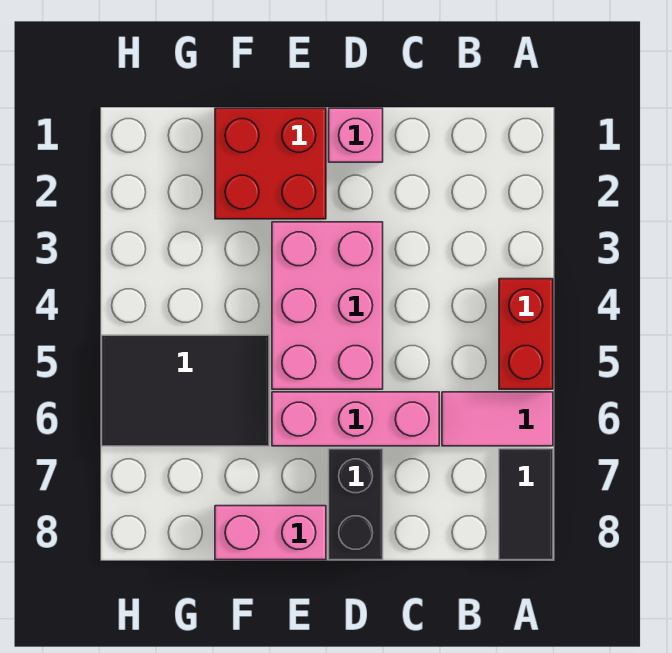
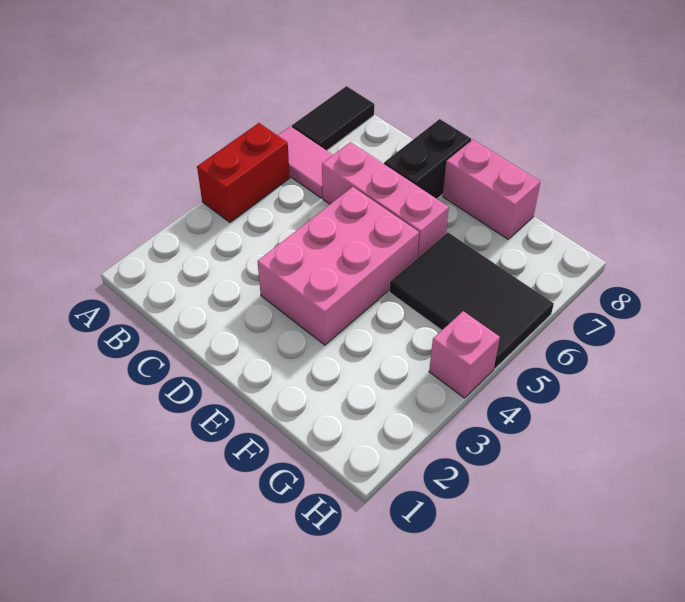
pink 1x1 brick [329,108,383,162] -> pink 1x1 brick moved to [429,311,500,398]
red 2x2 brick [215,108,326,219] -> none

